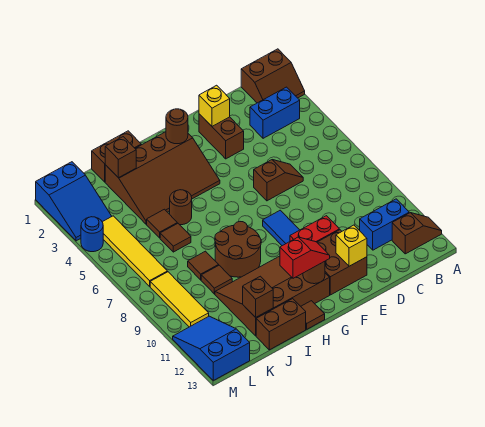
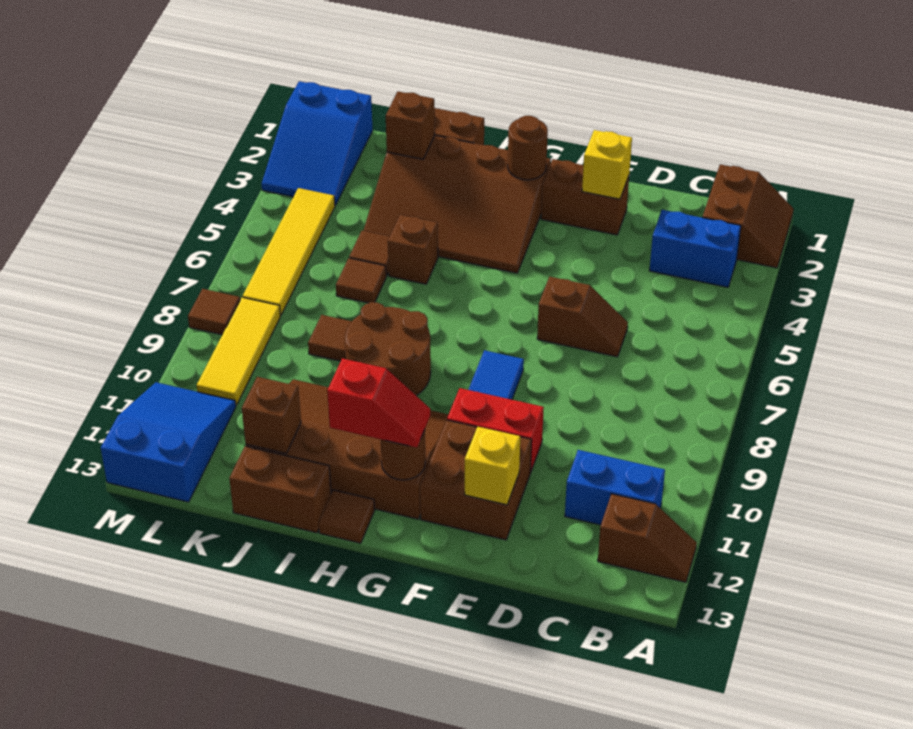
brown 2x2 slope [241,49,305,103] -> brown 2x2 slope turned to [703,164,793,268]
brown 1x2 brick [199,114,244,159] -> brown 1x2 brick turned to [541,159,629,235]
brown 1x1 round brick [170,190,192,225] -> brown 1x1 brick [388,215,438,284]
brown 1x1 tile [201,265,232,294] -> brown 1x1 tile moved to [188,289,240,335]
blue 1x1 round brick [81,217,103,252] -> none

